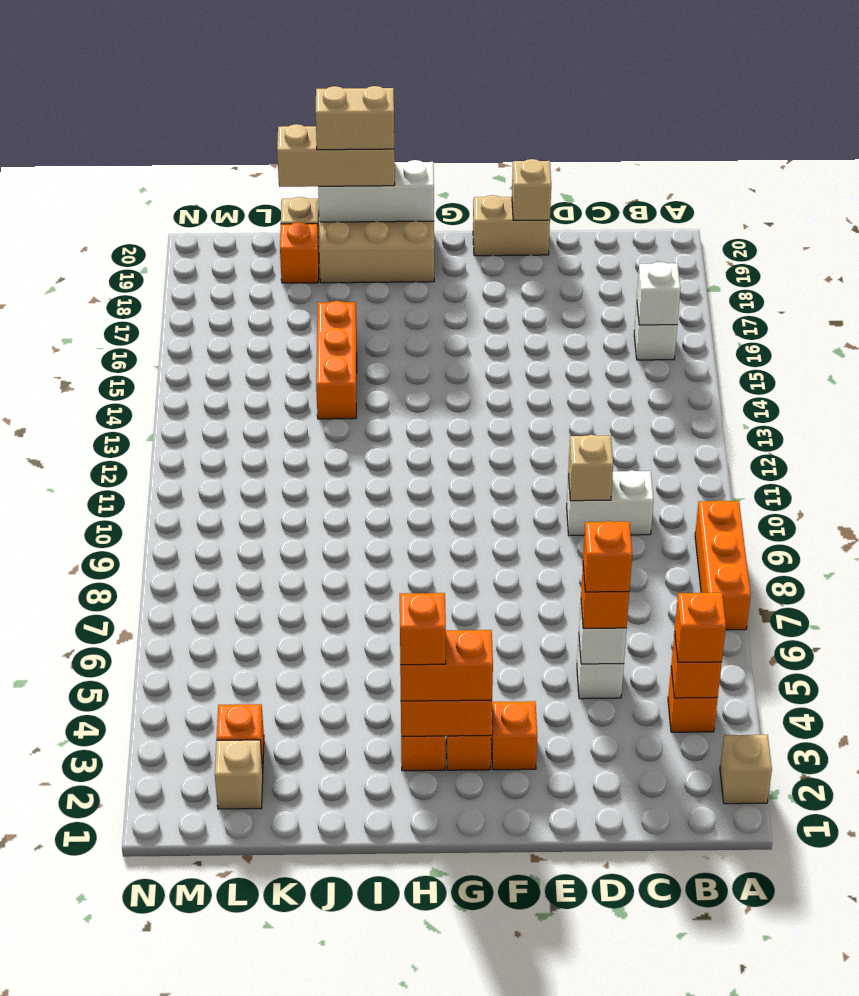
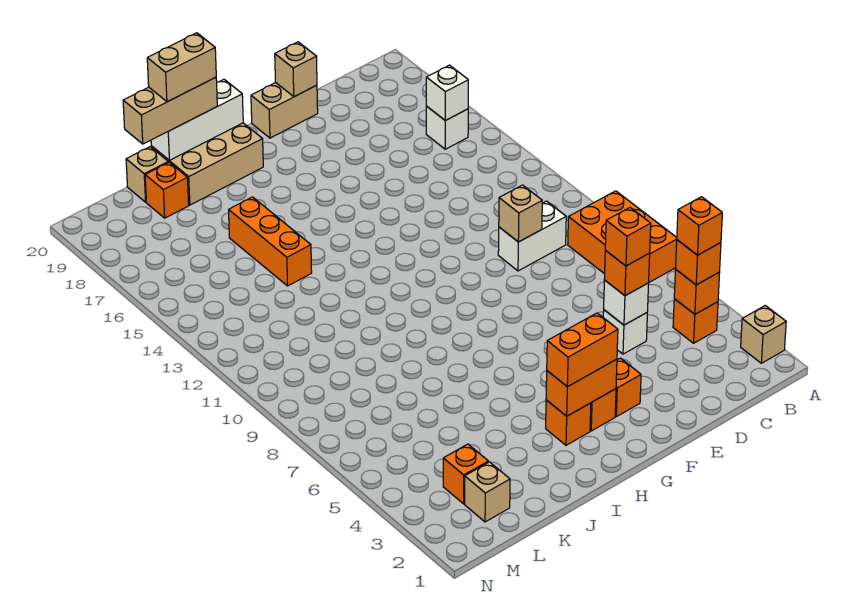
orange 1x3 brick [695,500,751,630] -> orange 2x3 brick [568,191,677,282]
orange 1x1 brick [400,593,446,665] -> orange 1x1 brick moved to [677,197,722,255]

